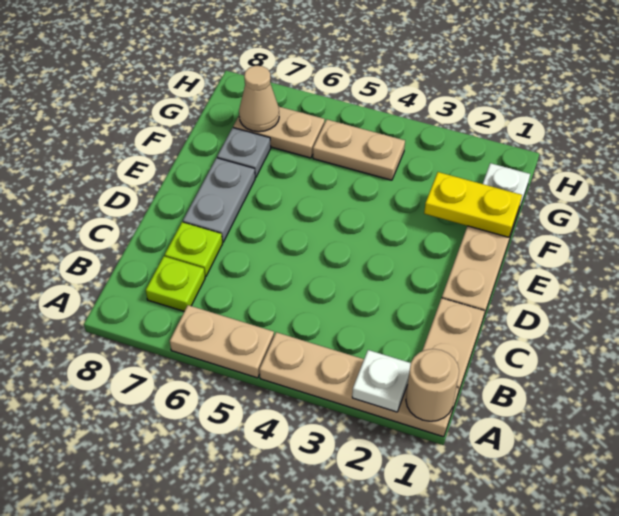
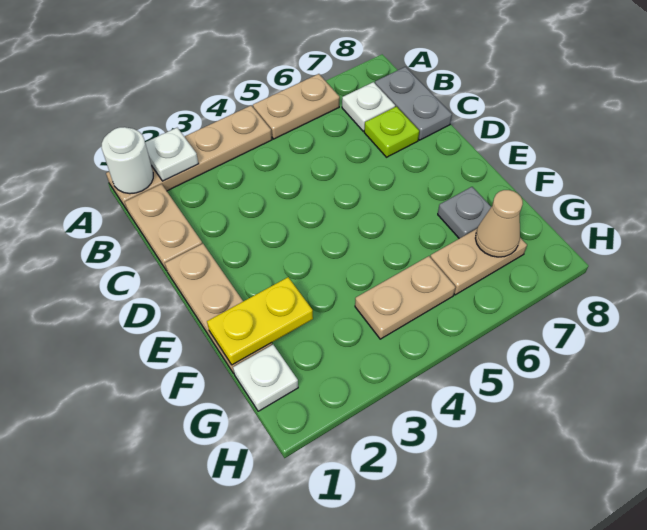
tan 1x1 round brick [406,349,459,421] -> white 1x1 round brick [102,127,153,194]
lime 1x1 plate [146,256,205,311] -> white 1x1 plate [342,82,395,131]
grey 1x2 plate [183,158,255,242] -> grey 1x2 plate moved to [375,67,452,140]

